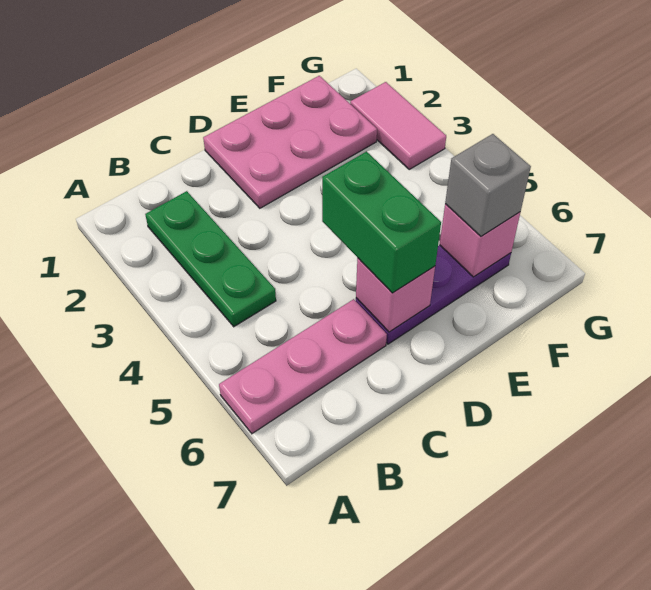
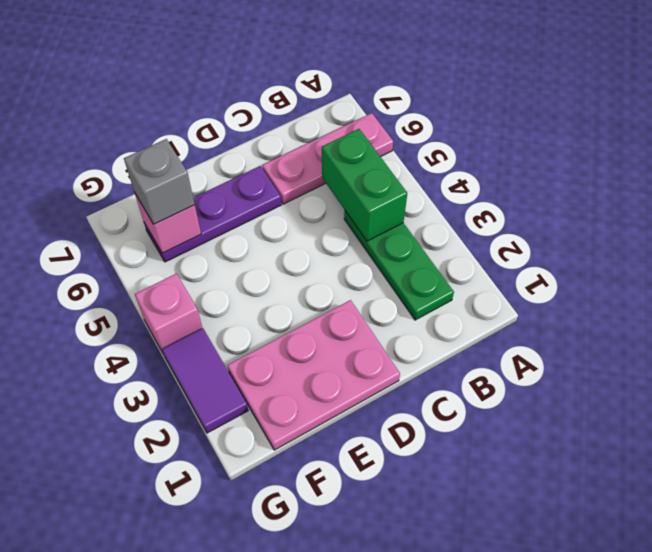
green 1x2 brick [322,152,441,293] -> green 1x2 brick moved to [322,129,407,241]
pink 1x1 brick [356,258,435,332] -> pink 1x1 brick moved to [135,274,202,353]
pink 1x2 tile [350,82,446,169] -> purple 1x2 tile [162,328,248,433]

